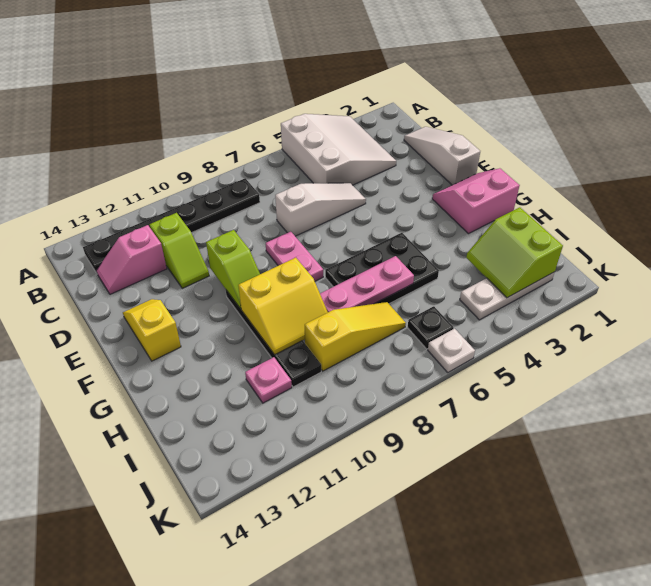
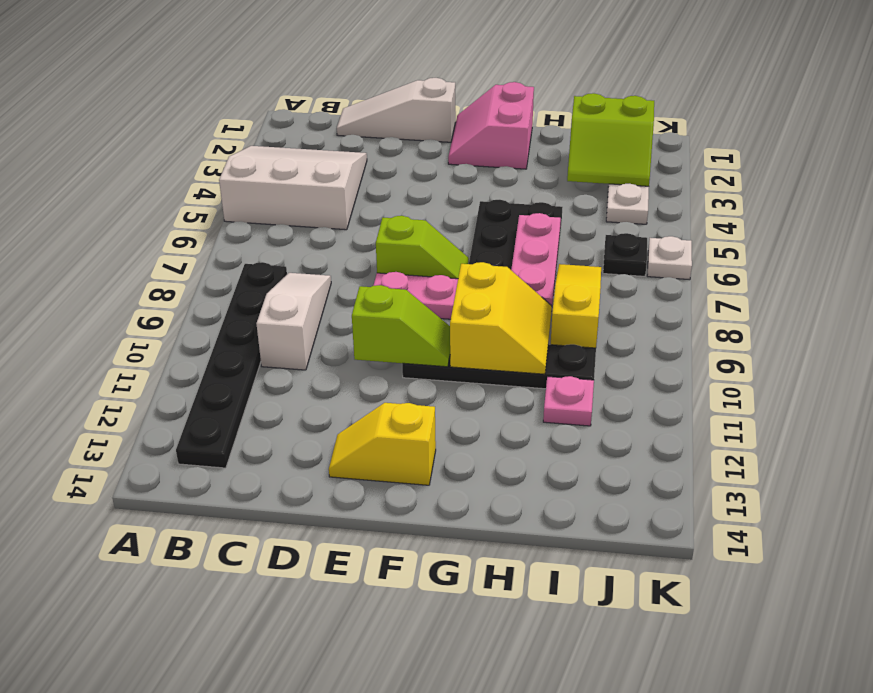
lime 1x2 slope [150,213,209,288] -> lime 1x2 slope moved to [376,216,469,279]
pink 1x2 slope [96,225,167,294] -> none
white 1x3 slope [275,183,366,236] -> white 1x3 slope moved to [256,273,331,370]

